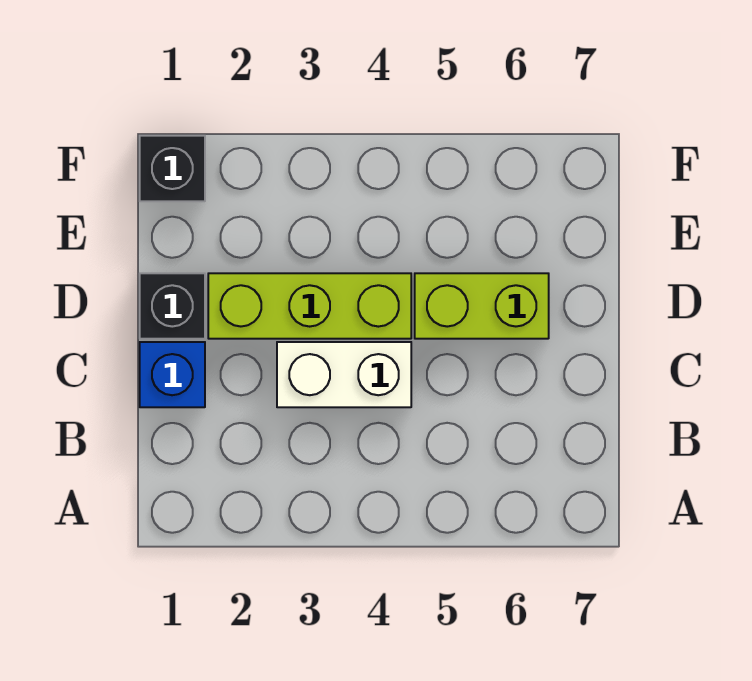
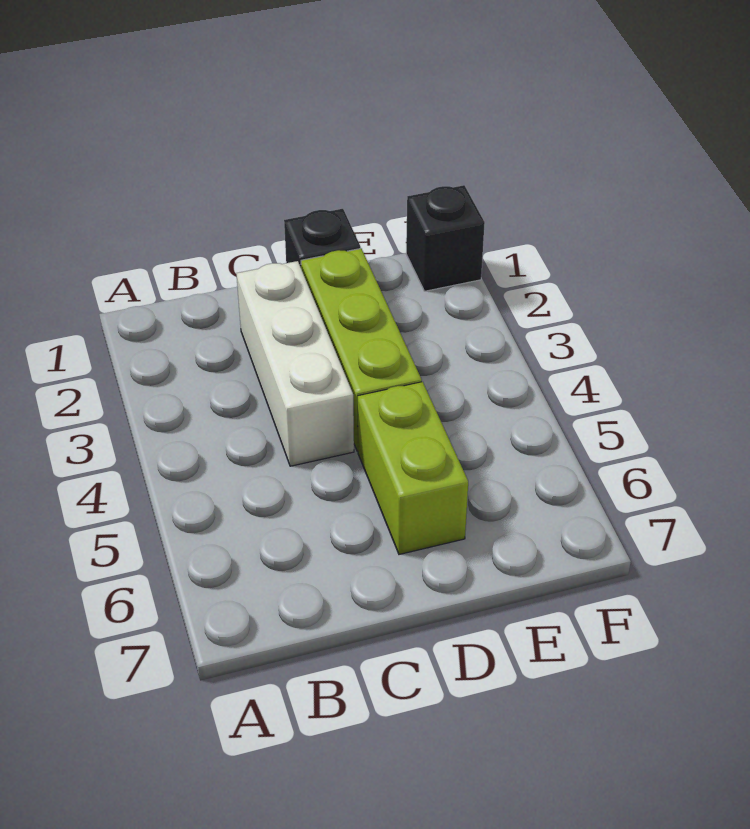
blue 1x1 brick [140,342,205,407] -> none
white 1x2 brick [277,342,411,407] -> white 1x3 brick [236,261,354,466]

